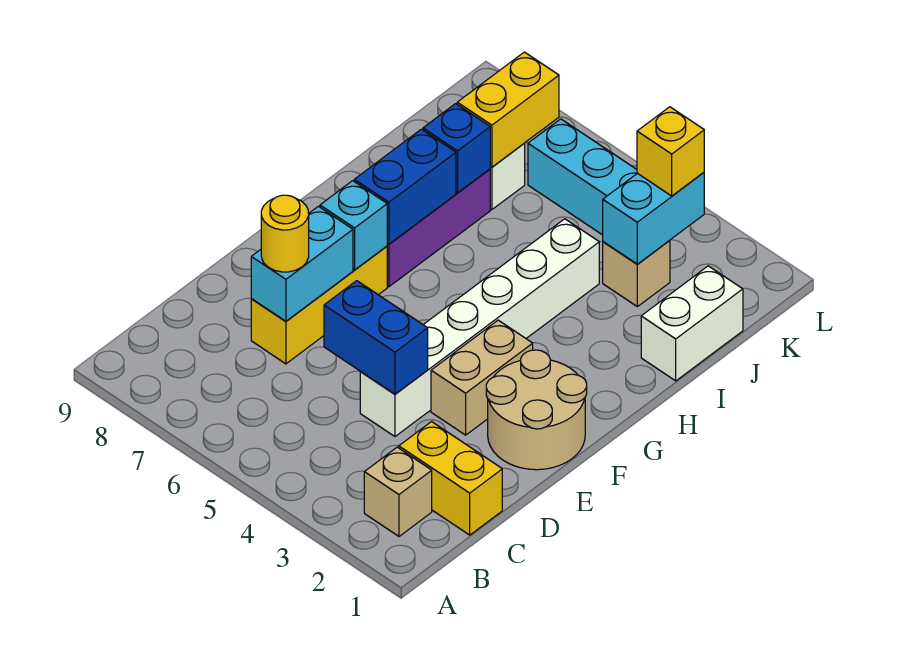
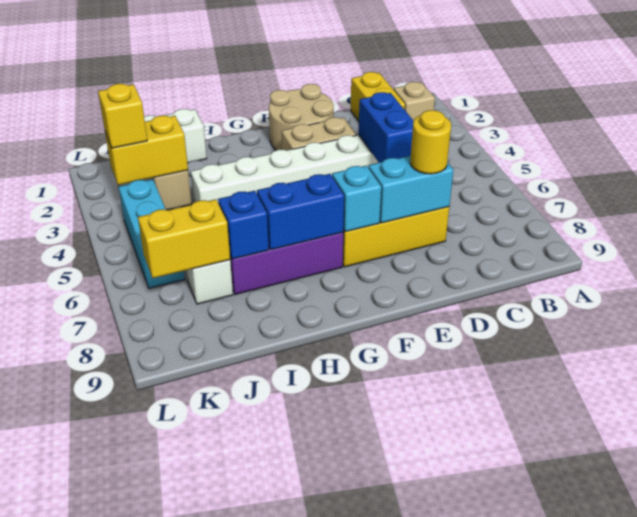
cyan 1x2 brick [603,172,704,264] -> yellow 1x2 brick [105,115,188,185]

